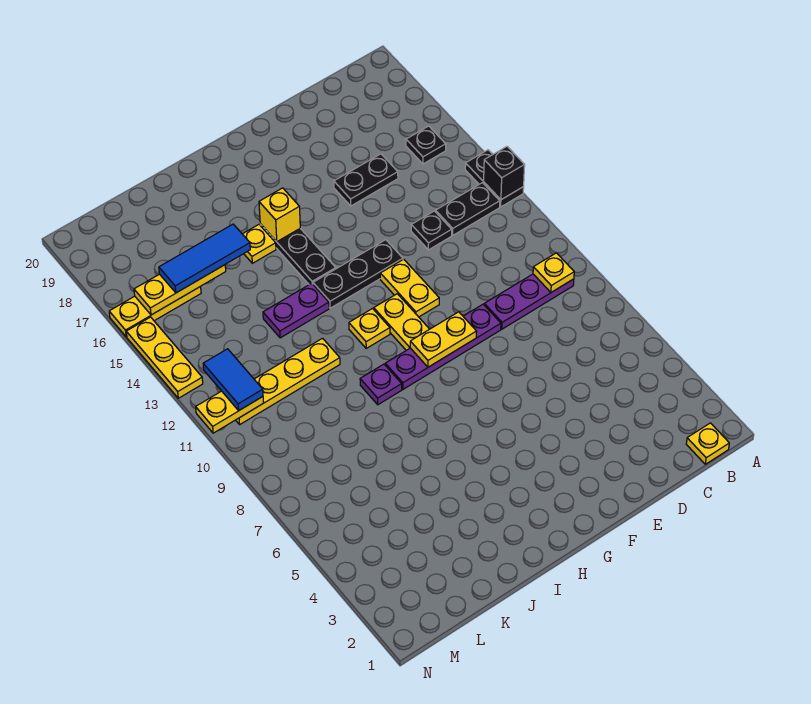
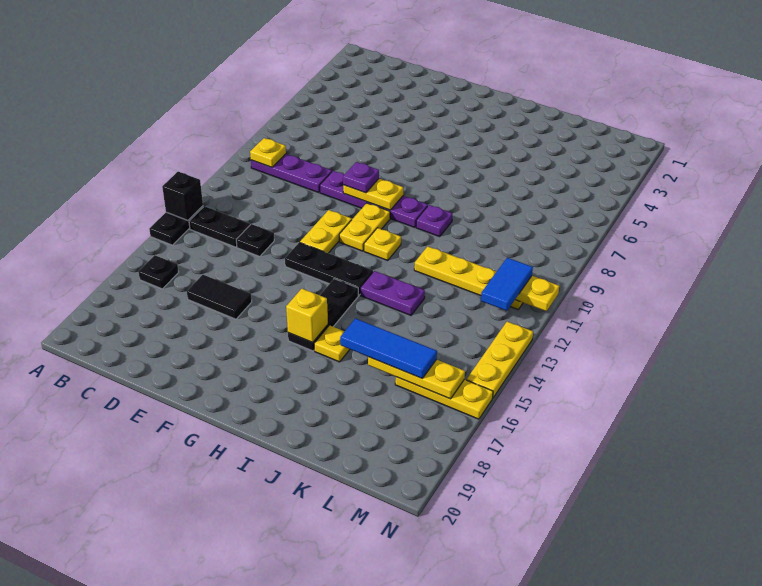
yellow 1x1 plate [686,423,729,464] -> none
black 1x2 plate [334,154,398,206] -> black 1x2 tile [187,275,252,319]
none -> purple 1x1 plate [343,162,379,193]

